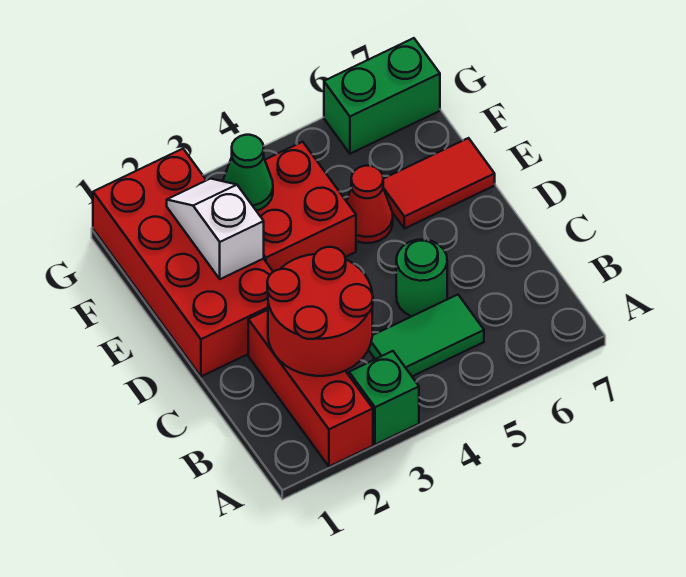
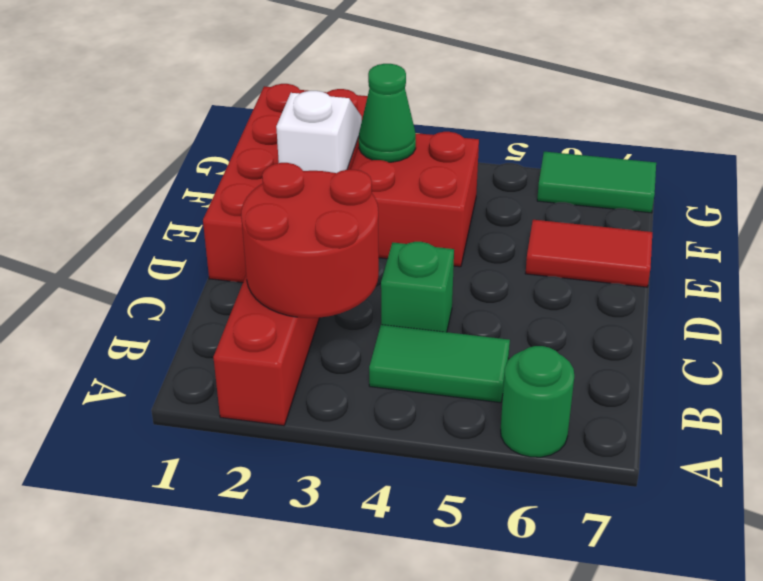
green 1x1 brick [349,351,419,445] -> green 1x1 brick moved to [381,242,454,332]
green 1x1 round brick [396,239,447,316] -> green 1x1 round brick moved to [501,346,574,457]
red 1x1 cone [347,166,393,243] -> none
green 1x2 brick [324,38,440,154] -> green 1x2 tile [537,152,656,213]

